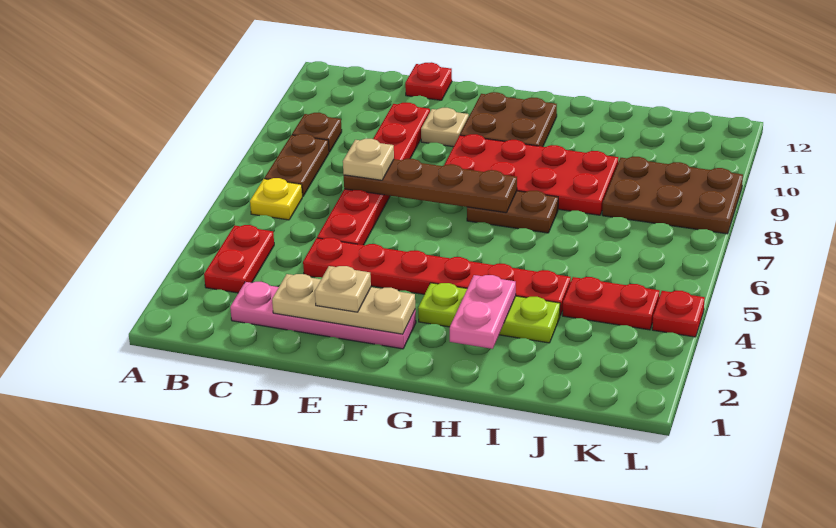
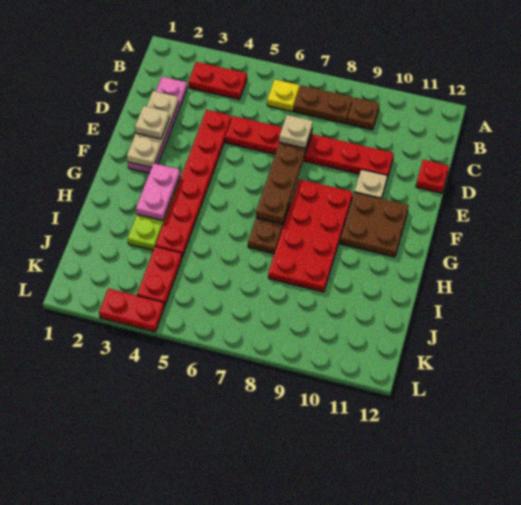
pink 1x2 plate [450,275,516,349] -> pink 1x2 plate turned to [136,163,180,221]
brown 2x3 plate [602,157,743,234] -> none
red 1x1 plate [652,291,705,337] -> red 1x2 plate [99,288,164,332]

